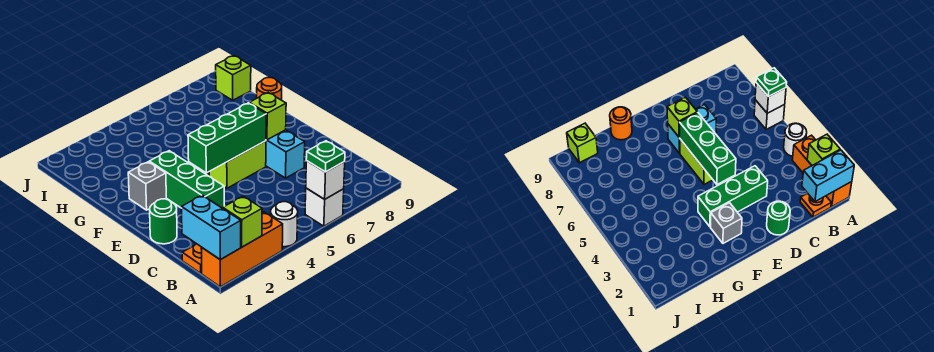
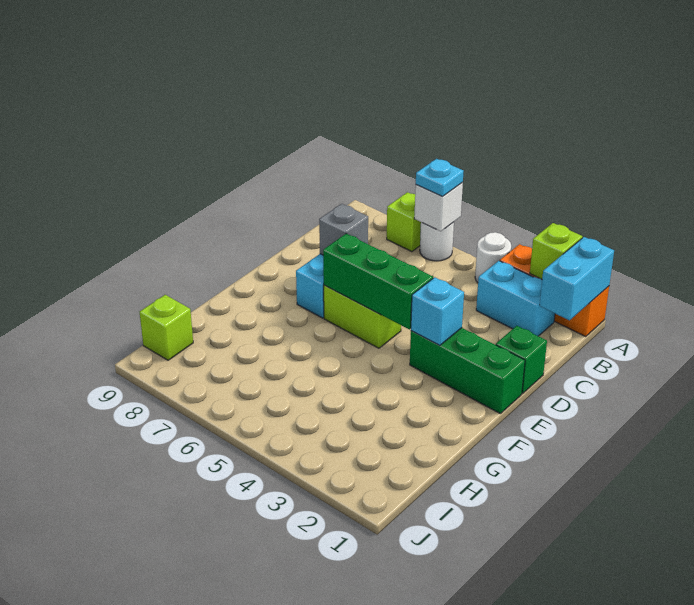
white 1x1 brick [305,188,344,226] -> white 1x1 round brick [420,222,454,261]
green 1x1 plate [306,141,345,172] -> cyan 1x1 plate [416,159,464,196]
orange 1x1 plate [182,244,202,273] -> none
none -> cyan 1x2 brick [476,261,555,336]
green 1x1 round brick [150,199,177,244] -> green 1x1 brick [496,326,547,393]
green 1x3 brick [149,151,224,208] -> green 1x3 brick turned to [410,328,525,413]
none -> cyan 1x1 brick [411,277,464,346]
lime 1x1 brick [249,93,286,140] -> lime 1x1 brick moved to [387,192,421,252]
grey 1x1 brick [128,162,166,210] -> grey 1x1 brick moved to [319,204,368,255]
orange 1x1 round brick [257,78,282,100] -> none

